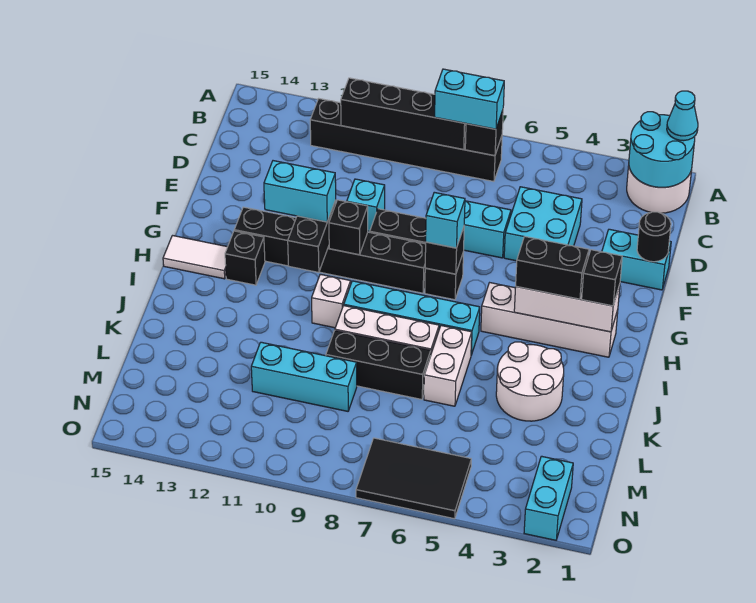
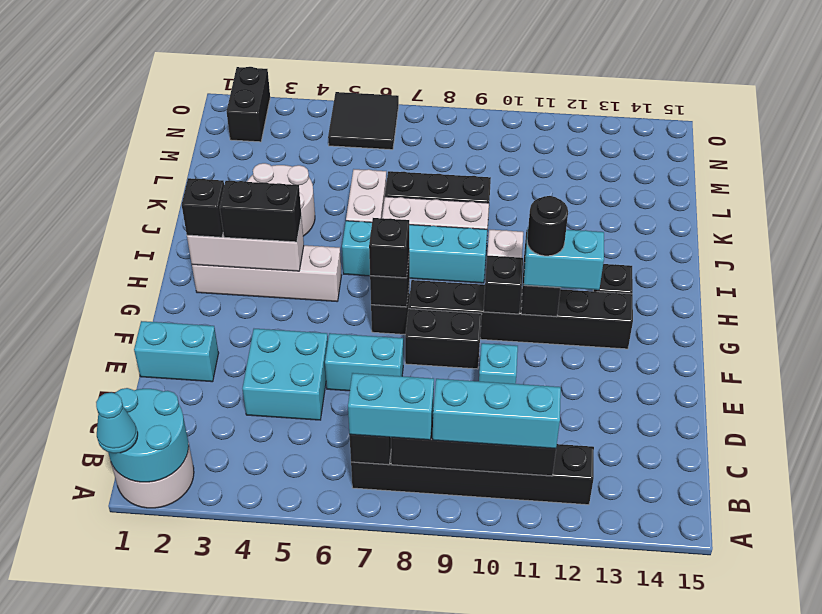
black 1x1 round brick [637,212,671,262] -> black 1x1 round brick moved to [527,196,568,256]
cyan 1x1 brick [426,192,465,248] -> black 1x1 brick [369,218,410,278]
white 1x2 tile [163,236,227,279] -> none
cyan 1x3 brick [251,342,357,411] -> cyan 1x3 brick moved to [433,379,561,449]
cyan 1x2 brick [524,456,573,540] -> black 1x2 brick [227,67,270,142]
black 2x3 tile [356,438,471,519] -> black 2x2 tile [328,92,399,150]

